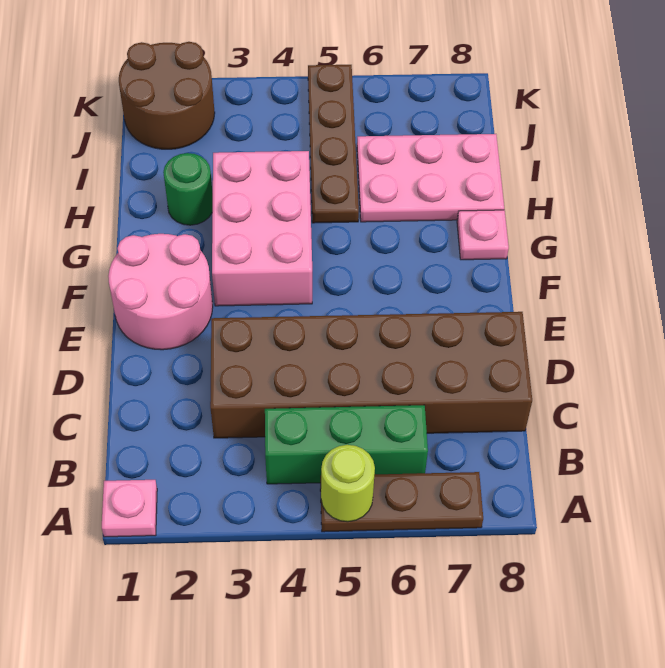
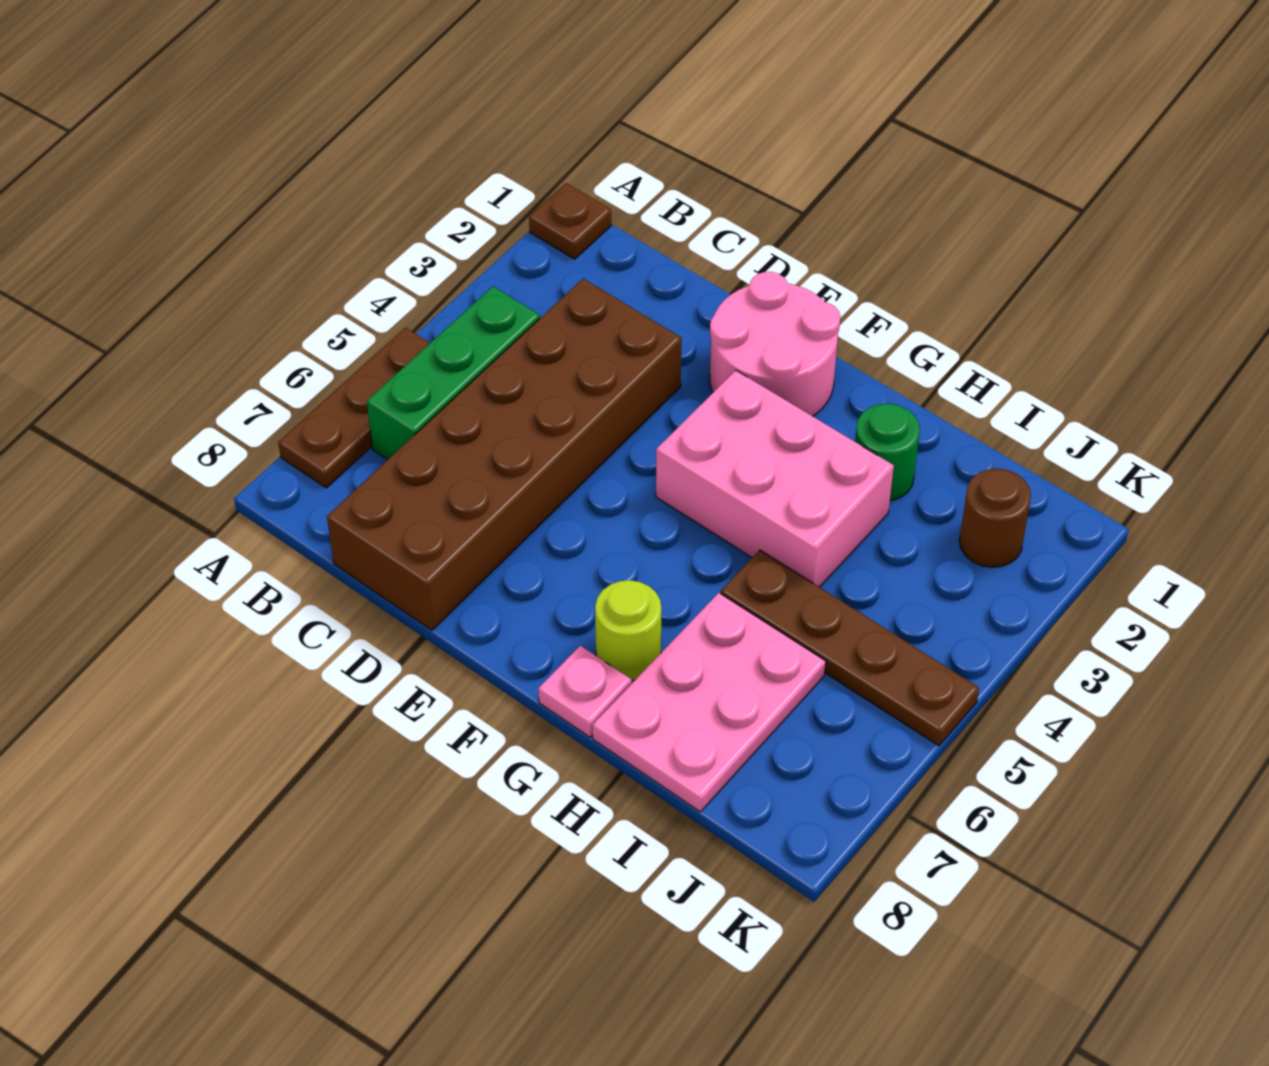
pink 1x1 plate [102,480,157,537] -> brown 1x1 plate [529,183,611,259]
lime 1x1 round brick [321,445,375,522] -> lime 1x1 round brick moved to [595,580,661,681]
brown 2x2 round brick [119,42,215,149] -> brown 1x1 round brick [959,469,1031,567]

